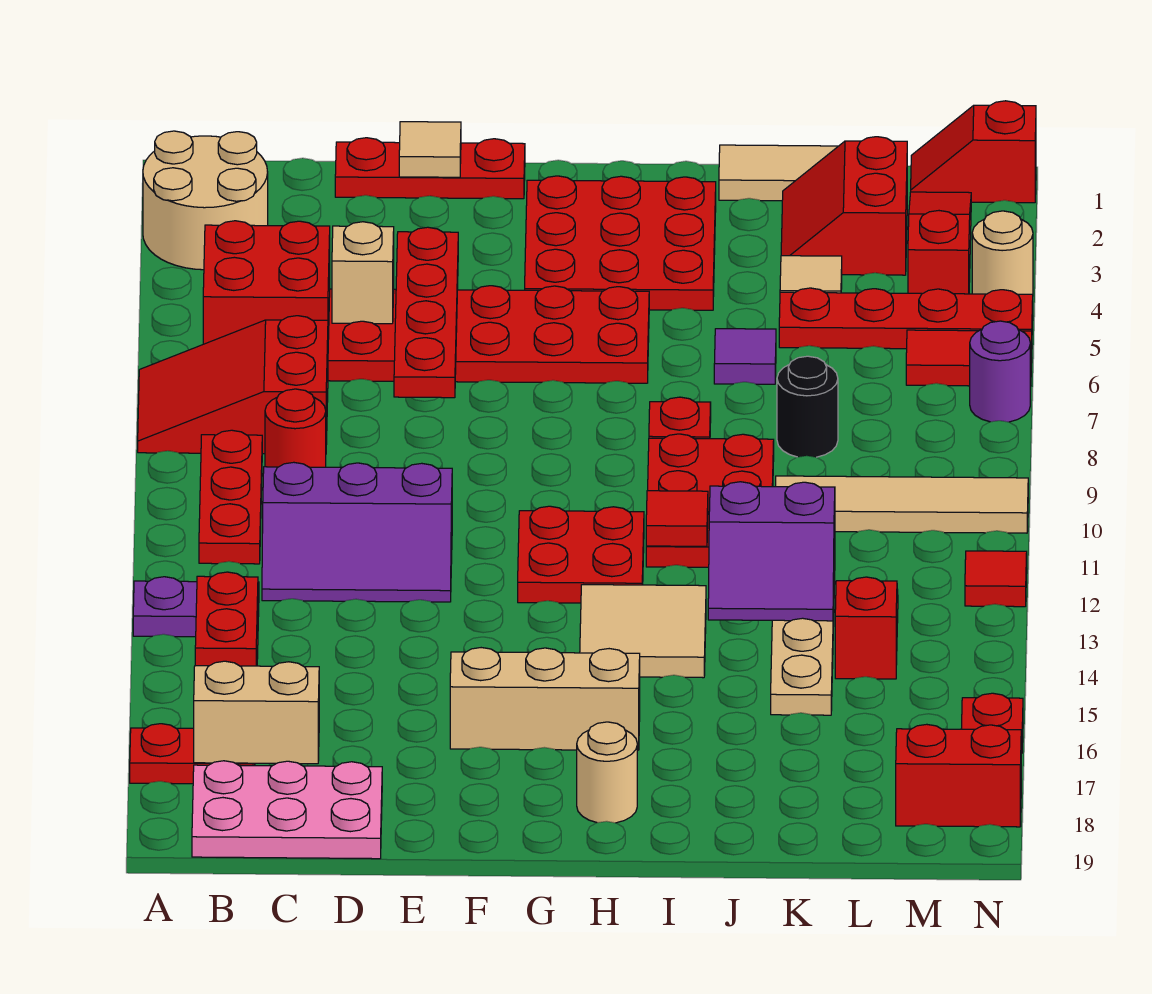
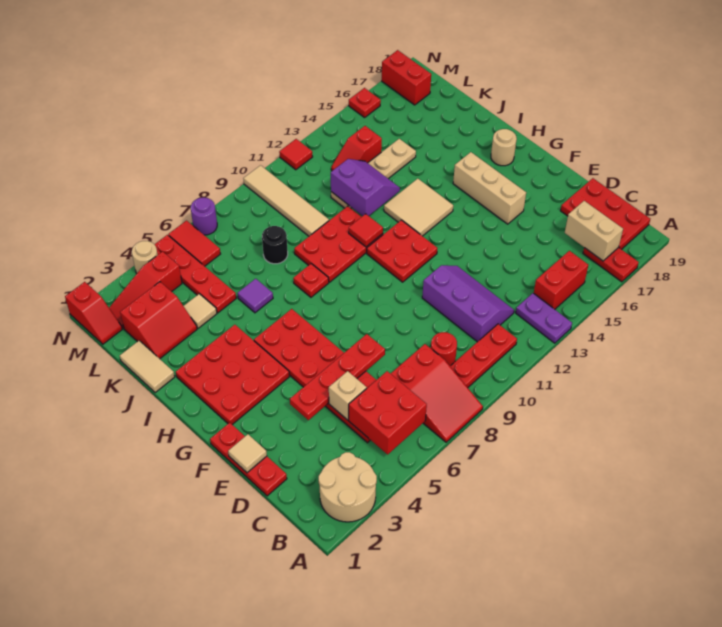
pink 2x3 plate [192,761,382,859] -> red 2x3 plate [561,178,650,249]

